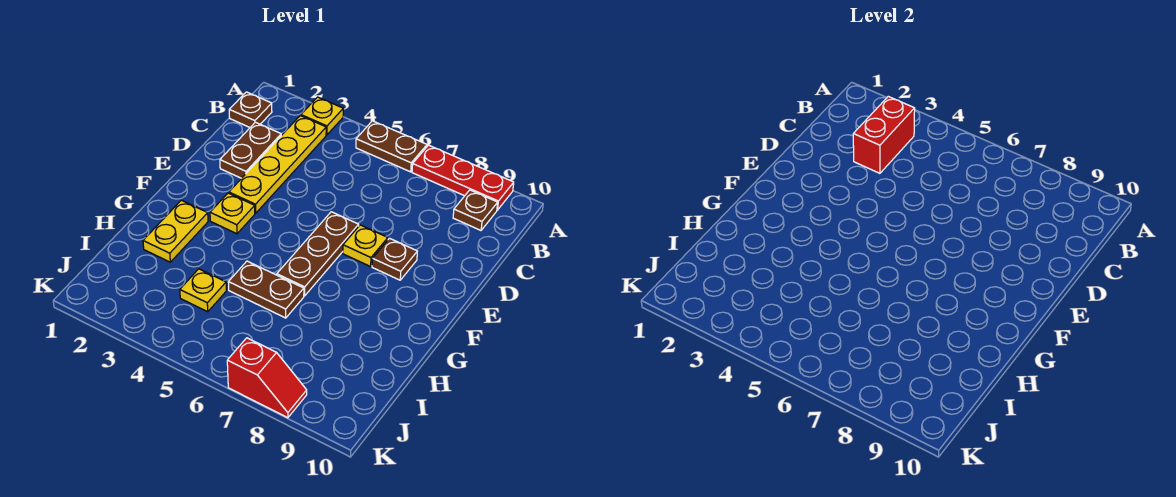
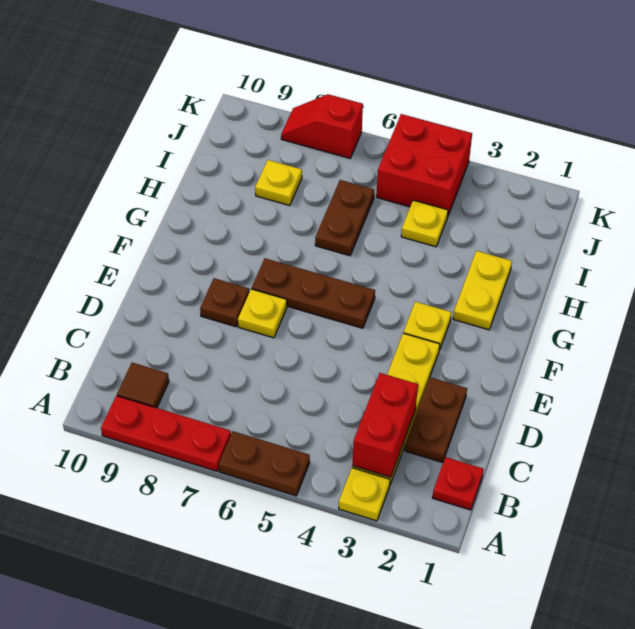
brown 1x1 plate [229,92,272,127] -> red 1x1 plate [433,457,484,510]
brown 1x1 plate [453,190,498,230] -> brown 1x1 tile [117,363,169,408]
brown 1x3 plate [277,212,359,296] -> brown 1x3 plate turned to [252,258,375,328]
brown 1x2 plate [228,261,304,318] -> brown 1x2 plate turned to [315,180,374,256]
none -> yellow 1x1 plate [255,160,302,206]
none -> red 2x2 brick [376,114,472,217]

